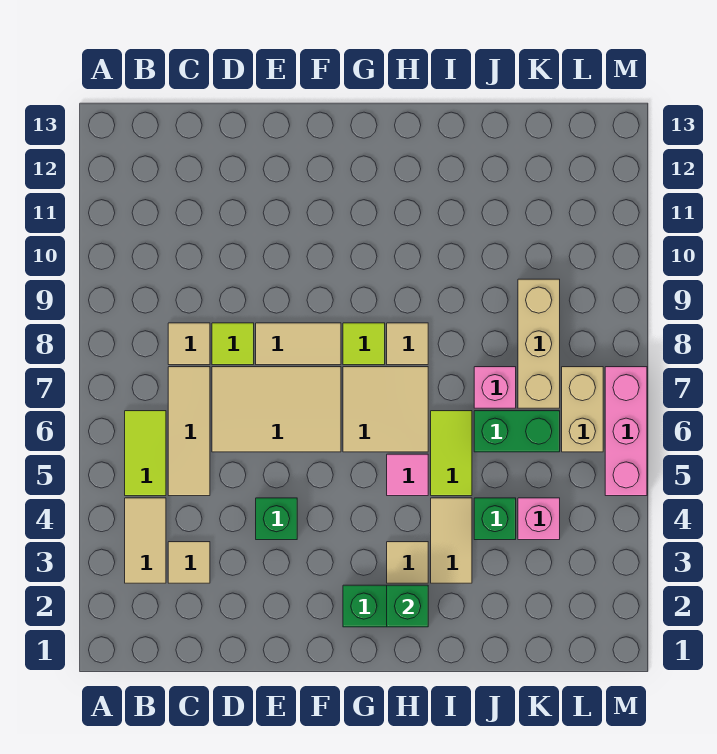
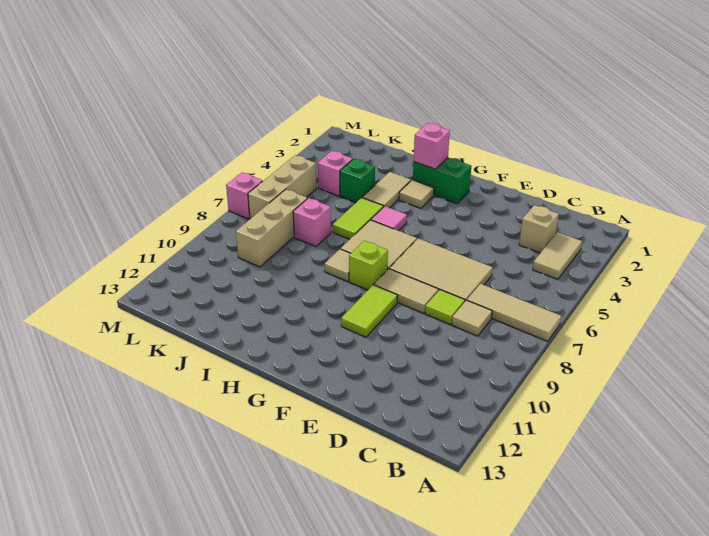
lime 1x2 tile [125,411,166,496] -> lime 1x2 tile moved to [341,285,398,337]
tan 1x1 tile [168,542,210,583] -> tan 1x1 brick [519,205,559,253]
tan 1x3 tile [168,367,210,496] -> tan 1x3 tile turned to [467,284,561,341]
green 1x1 brick [256,498,297,540] -> none
lime 1x1 tile [343,323,385,365] -> lime 1x1 brick [349,241,388,290]
green 1x1 brick [387,585,428,627] -> pink 1x1 brick [414,123,450,169]
green 1x2 brick [474,411,560,452] -> none
tan 1x2 brick [562,367,603,452] -> tan 1x3 brick [248,155,317,219]
pink 1x3 brick [605,367,647,496] -> pink 1x1 brick [226,172,263,219]

